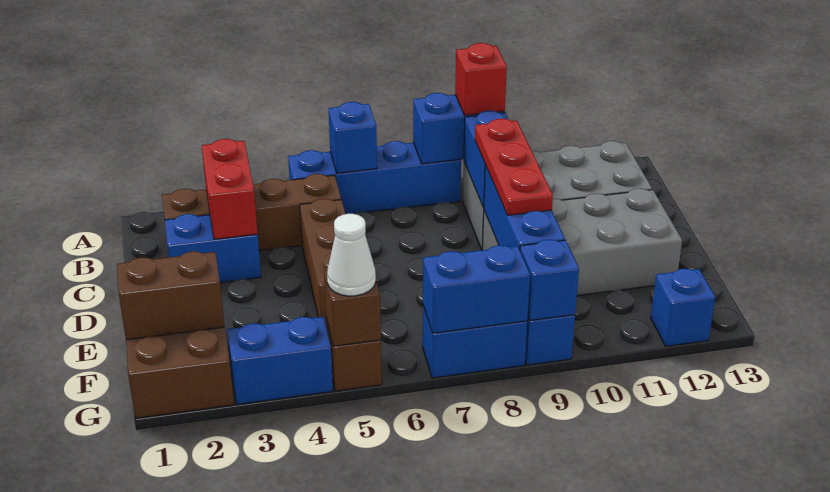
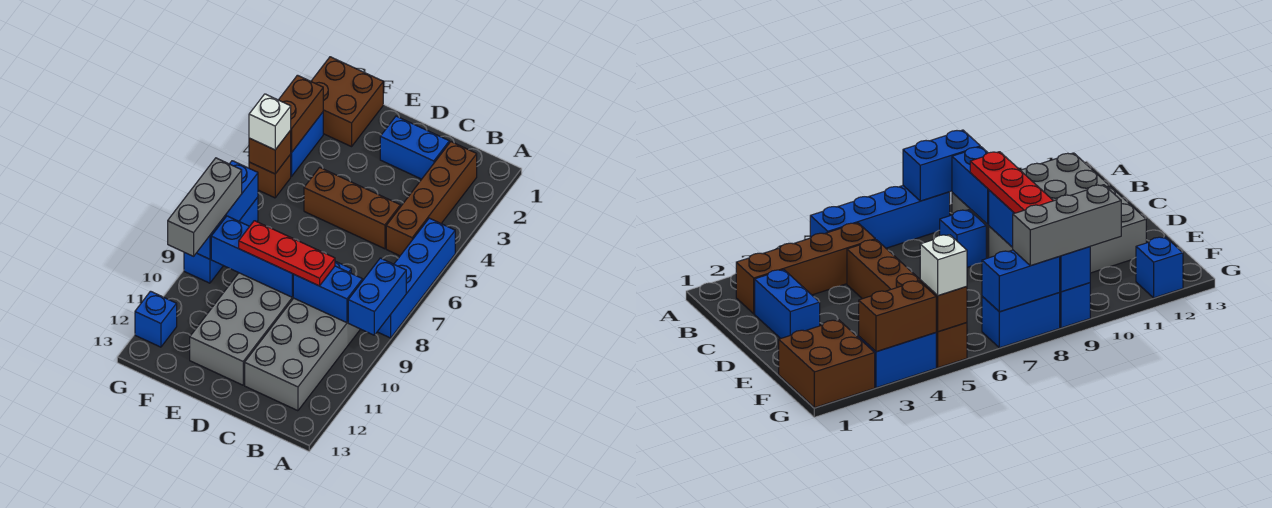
blue 1x1 brick [328,102,377,173] -> blue 1x1 brick moved to [940,210,986,267]
red 1x1 brick [455,43,507,115] -> none
red 1x2 brick [202,139,258,239] -> none
blue 1x2 brick [165,214,261,283] -> blue 1x2 brick turned to [380,116,449,179]
brown 1x2 brick [117,251,224,340] -> brown 1x2 brick moved to [279,75,323,153]
white 1x1 cone [327,214,376,296] -> white 1x1 brick [249,94,291,150]
none -> grey 1x3 brick [168,158,242,256]

